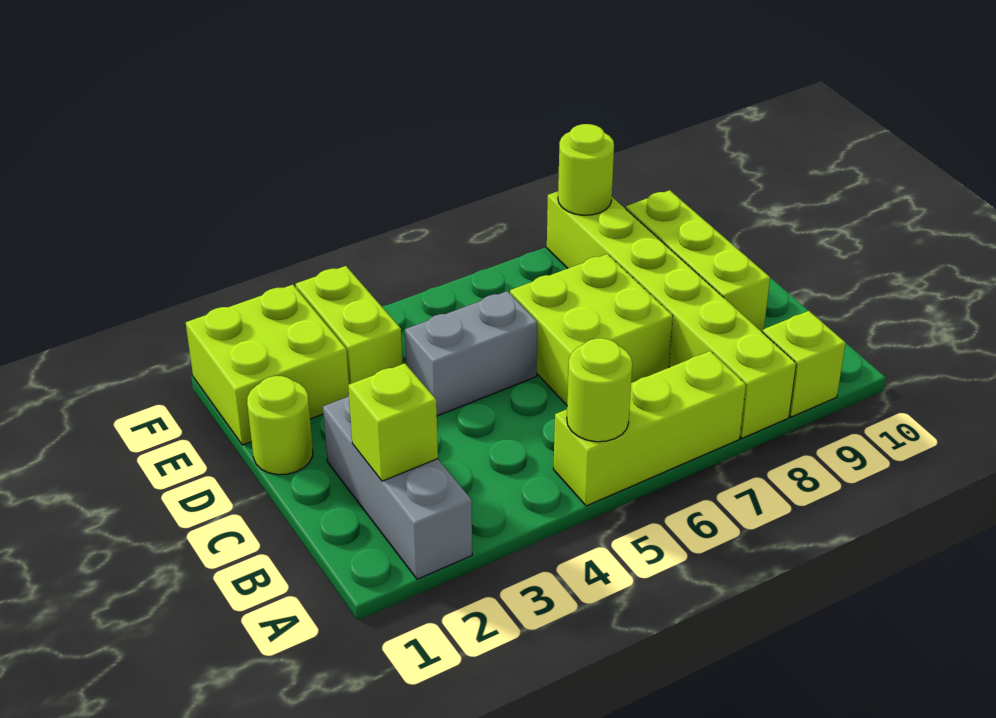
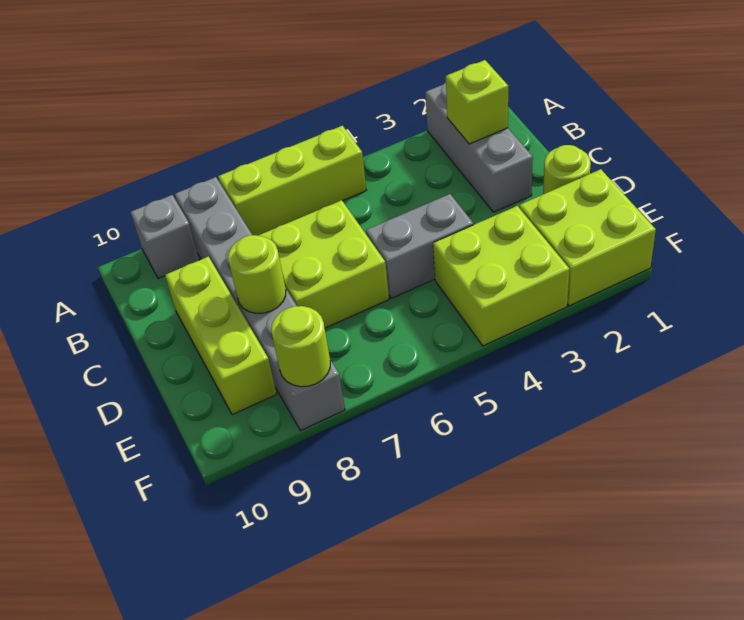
lime 1x1 round brick [567,338,632,442] -> lime 1x1 round brick moved to [228,235,286,313]
lime 1x6 brick [547,191,796,438] -> grey 1x6 brick [175,177,345,430]
lime 1x1 brick [762,311,845,417] -> grey 1x1 brick [130,195,199,279]
lime 1x2 brick [296,266,403,384] -> lime 2x2 brick [433,206,569,346]

